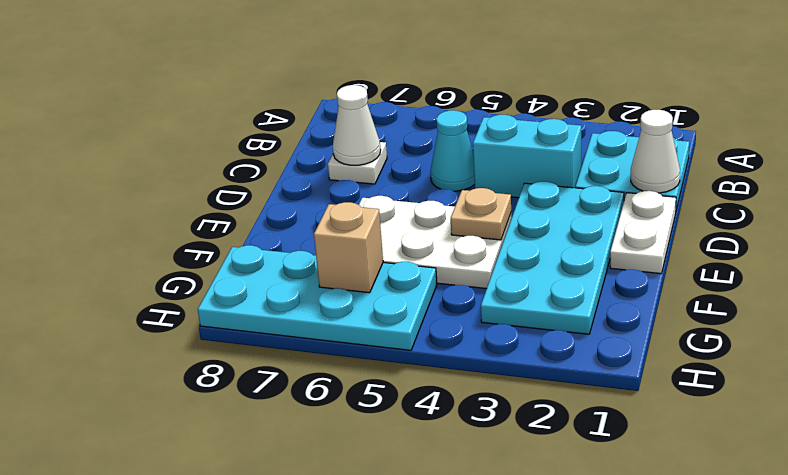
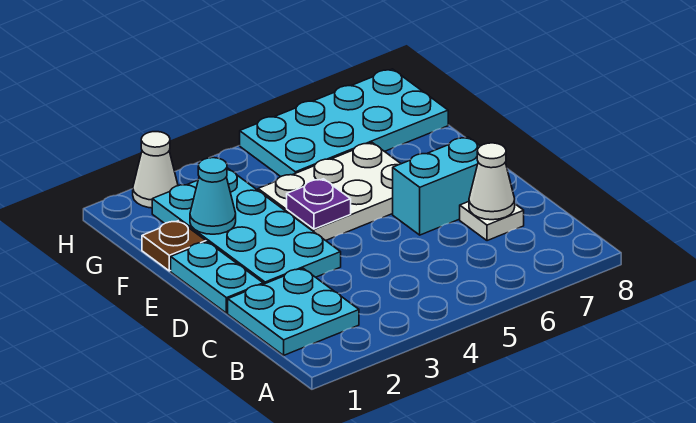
white 1x1 cone [631,110,680,193] -> white 1x1 cone moved to [133,132,178,208]
cyan 1x2 brick [473,115,581,198] -> cyan 1x2 brick moved to [393,137,480,235]
cyan 1x1 cone [430,110,475,191] -> cyan 1x1 cone moved to [190,158,236,234]
white 1x2 plate [610,191,676,274] -> cyan 1x2 plate [171,242,263,313]
tan 1x1 plate [451,188,511,240] -> purple 1x1 plate [287,179,351,229]
none -> brown 1x1 plate [142,221,206,271]
tan 1x1 brick [314,202,383,293] -> none

